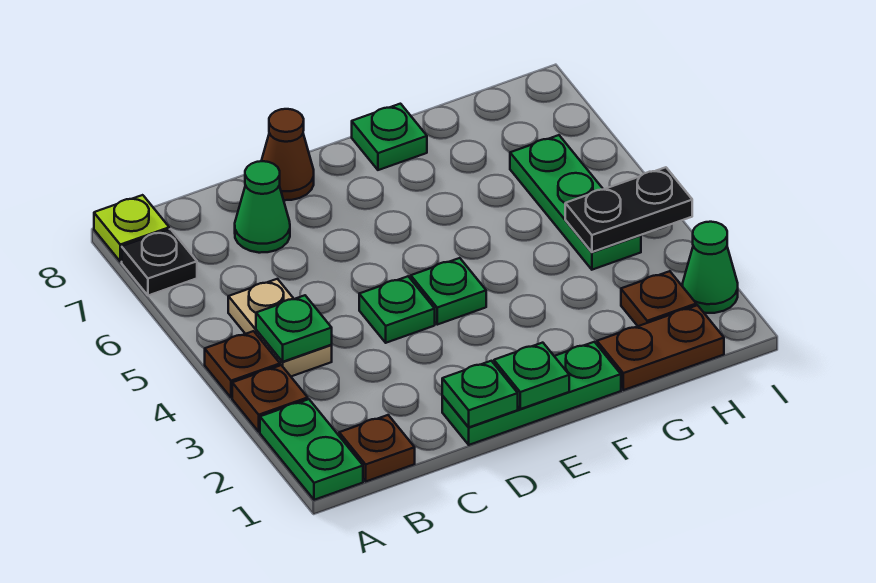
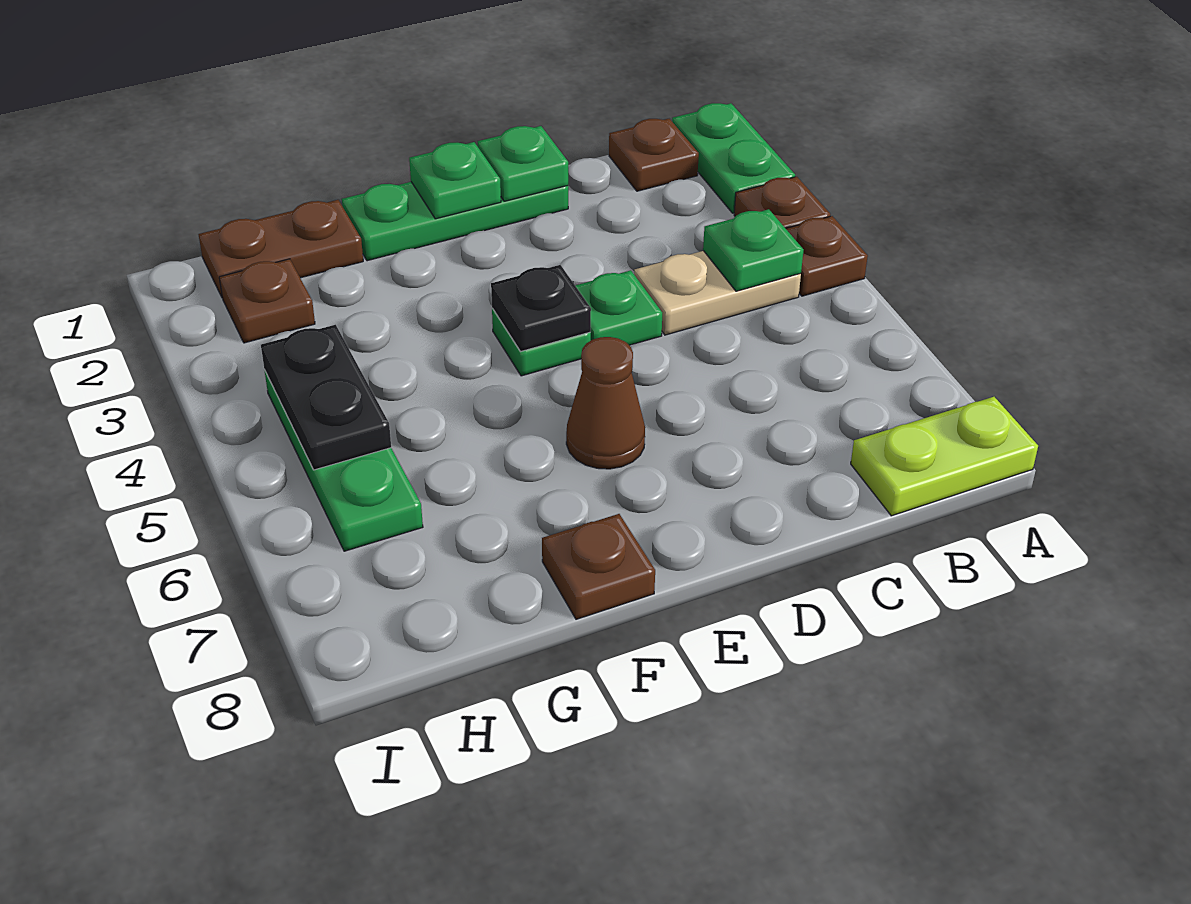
black 1x1 plate [122,229,197,296] -> black 1x1 plate moved to [491,265,591,352]
lime 1x1 plate [94,195,169,262] -> lime 1x2 plate [851,397,1038,516]
tan 1x2 plate [228,279,332,376] -> tan 1x2 plate turned to [634,251,801,335]
green 1x1 cone [235,161,290,253] -> none
brown 1x1 cone [262,109,314,200] -> brown 1x1 cone moved to [566,337,645,469]
green 1x1 plate [352,104,427,170] -> brown 1x1 plate [542,514,655,619]
black 1x2 plate [565,167,692,252] -> black 1x2 plate turned to [261,325,391,470]
green 1x1 cone [683,222,738,313] -> none

